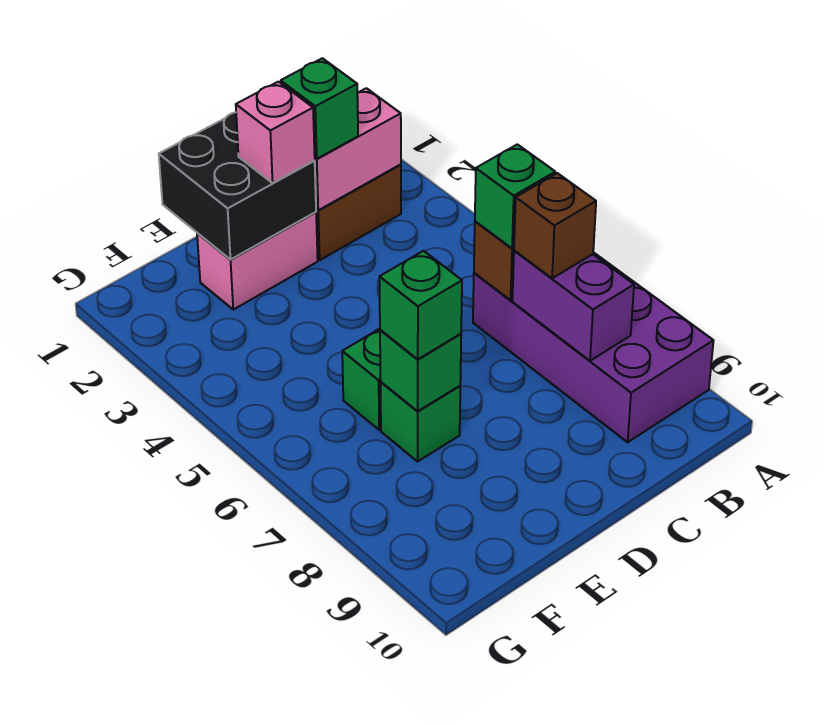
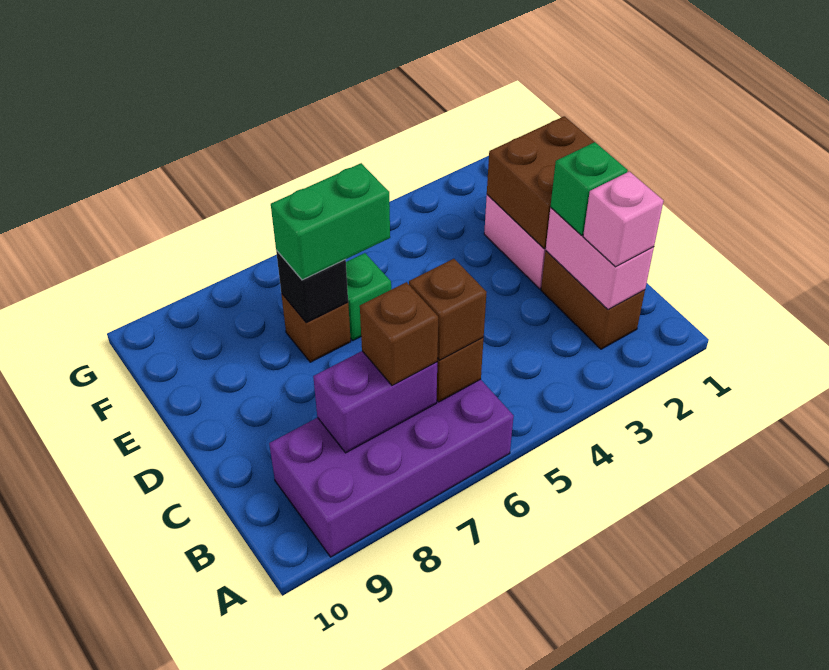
green 1x1 brick [475,144,555,249] -> brown 1x1 brick [409,259,487,360]
black 2x2 brick [159,112,316,260] -> brown 2x2 brick [487,116,594,249]
pink 1x1 brick [236,82,315,183] -> pink 1x1 brick moved to [583,171,663,267]
green 1x1 brick [381,382,460,461] -> brown 1x1 brick [281,293,351,362]
green 1x1 brick [380,330,461,411] -> black 1x1 brick [276,250,348,323]
green 1x1 brick [379,251,462,359] -> green 1x2 brick [271,163,390,280]

